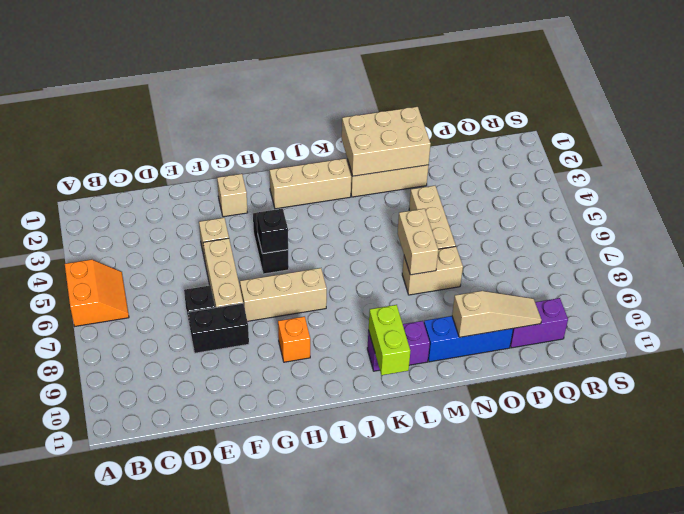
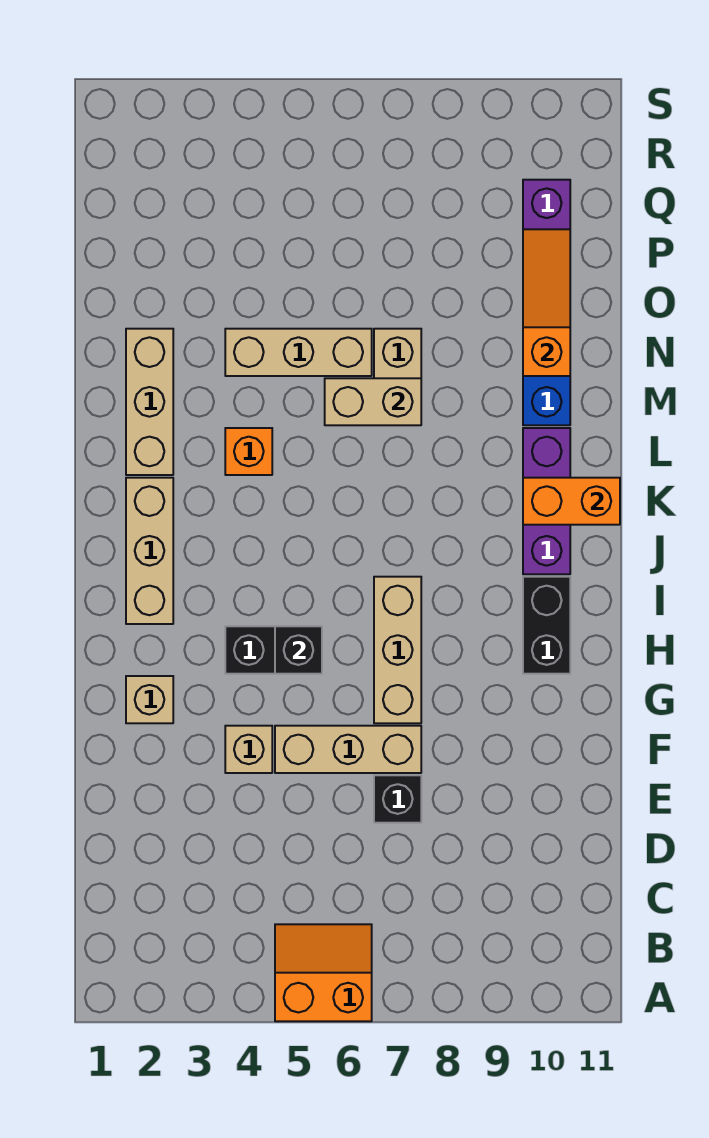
black 1x2 brick [188,303,249,353] -> black 1x2 brick moved to [523,577,570,674]
orange 1x1 brick [278,317,310,362] -> orange 1x1 brick moved to [225,428,272,475]
purple 1x2 brick [367,321,430,371] -> purple 1x3 brick [523,428,570,574]
lime 1x2 brick [369,305,410,375] -> orange 1x2 brick [523,478,620,525]
tan 2x3 brick [342,107,431,176] -> none
tan 1x3 slope [452,291,542,337] -> orange 1x3 slope [523,229,570,376]

